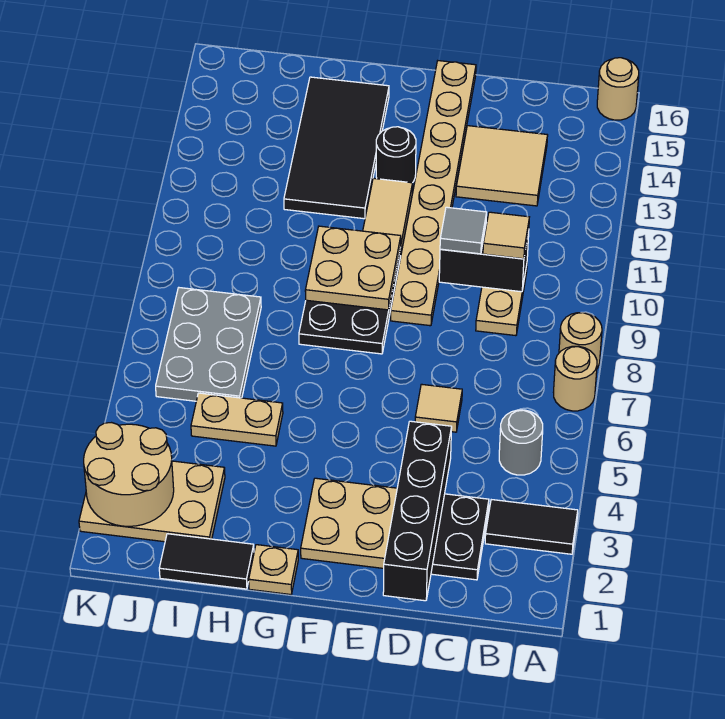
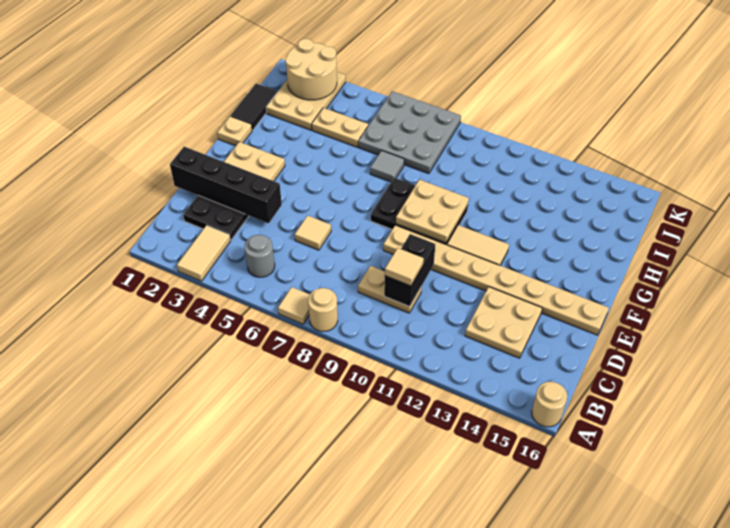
black 1x2 tile [485,500,578,554] -> tan 1x2 tile [177,225,230,281]
tan 1x1 round brick [553,346,597,411] -> tan 1x1 tile [278,287,310,324]
tan 2x2 tile [456,126,548,206] -> tan 2x2 plate [465,287,542,358]
grey 1x1 tile [440,207,487,254] -> grey 1x1 tile moved to [370,151,404,182]
black 1x1 round brick [376,127,416,183] -> none
black 2x4 tile [284,77,389,219] -> none
tan 1x2 plate [191,393,283,446] -> tan 1x2 plate turned to [312,108,368,147]
grey 2x3 plate [156,288,261,401] -> grey 3x3 plate [358,91,461,174]

